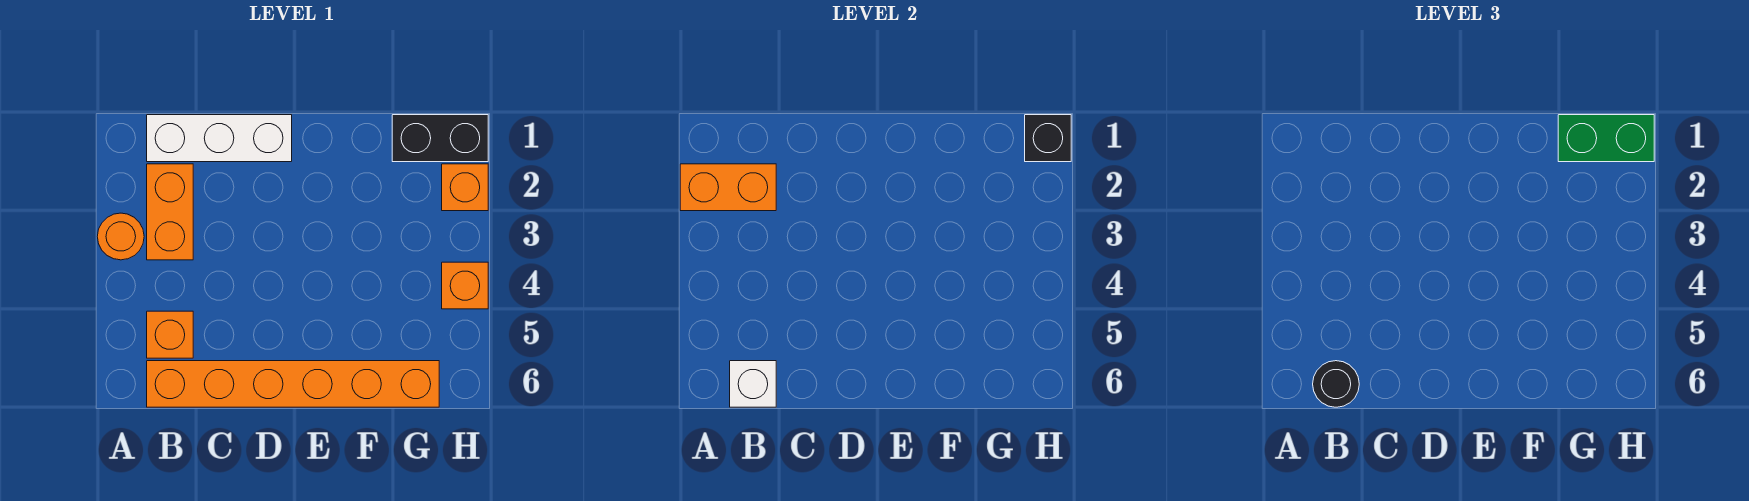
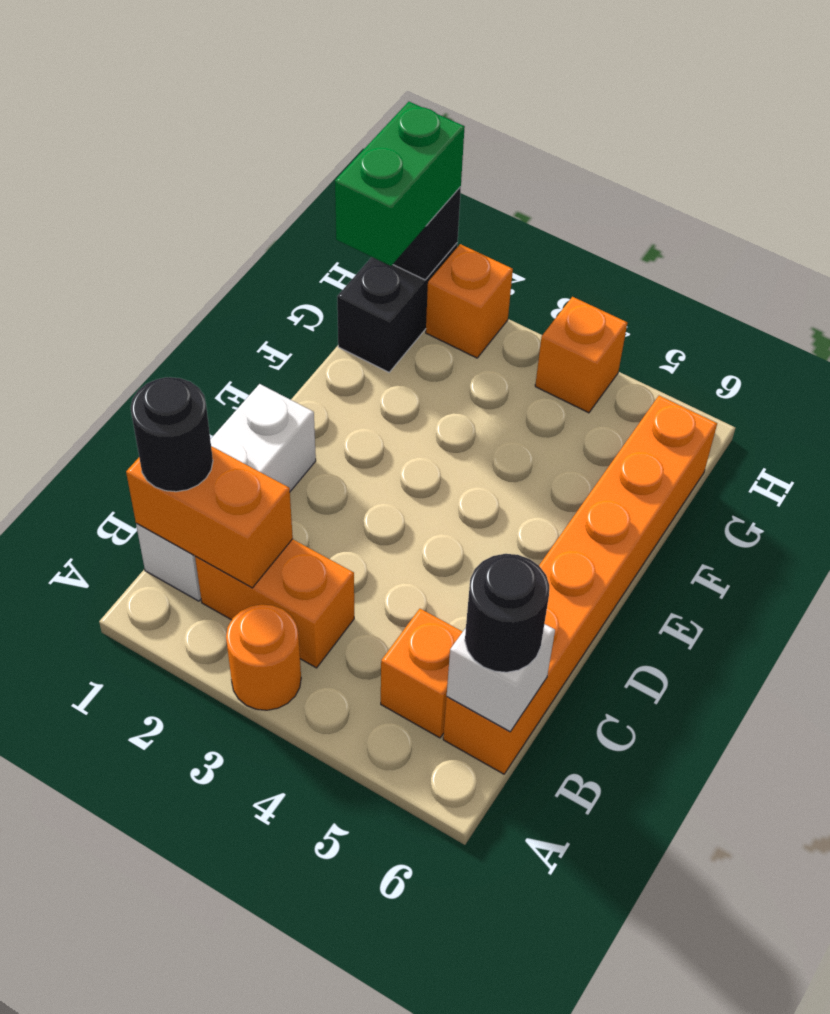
orange 1x2 brick [680,164,776,211] -> orange 1x2 brick turned to [126,446,293,588]
none -> black 1x1 round brick [131,377,213,492]

